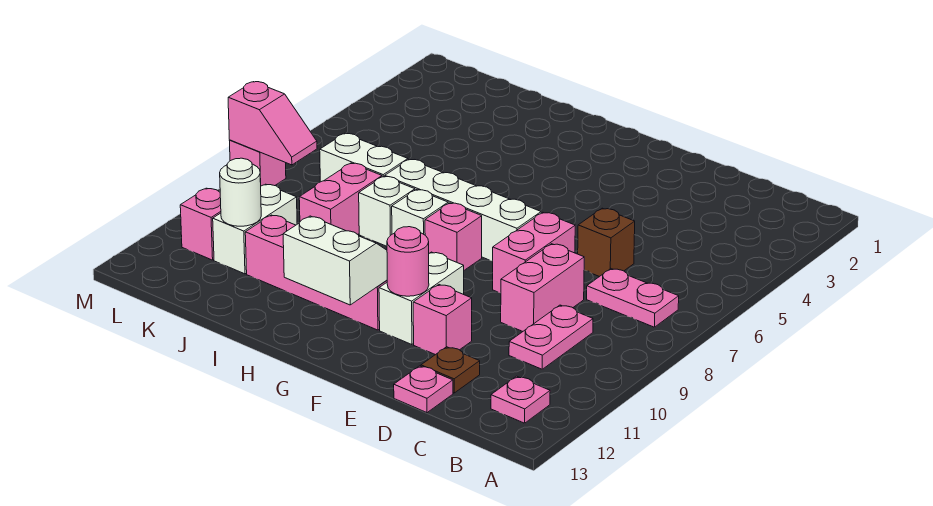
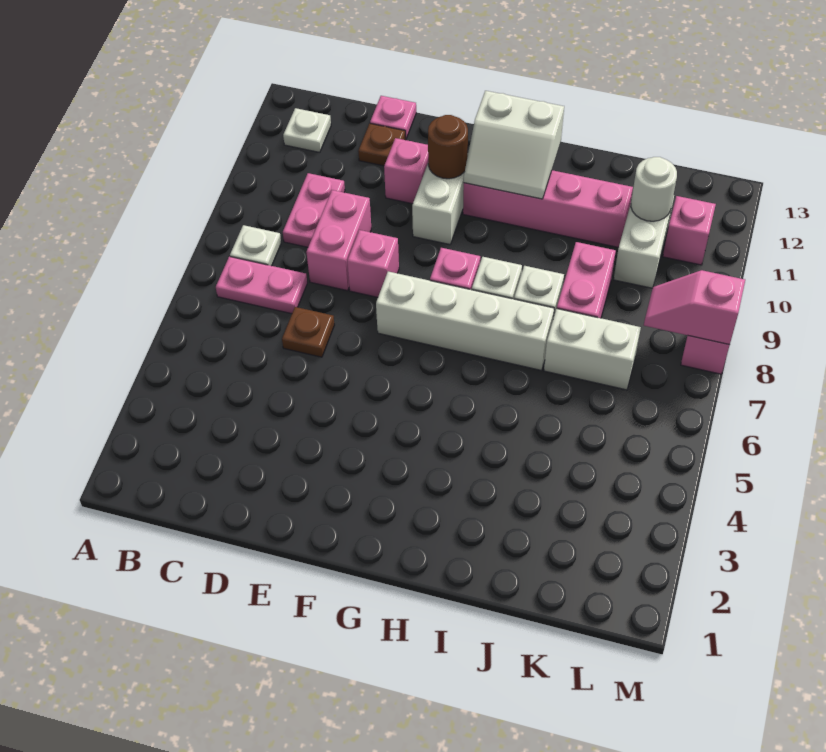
none -> white 1x1 plate [230,225,281,266]
pink 1x1 plate [491,376,550,423] -> white 1x1 plate [283,108,331,152]
brown 1x1 brick [578,208,635,277] -> brown 1x1 plate [282,307,334,357]
pink 1x2 brick [493,212,575,293] -> pink 1x1 brick [347,230,399,297]
pink 1x1 round brick [387,227,429,296] -> brown 1x1 round brick [428,115,468,179]

